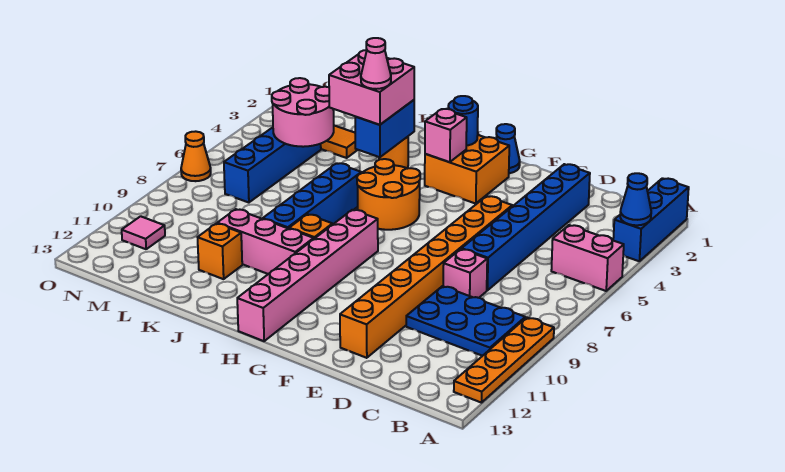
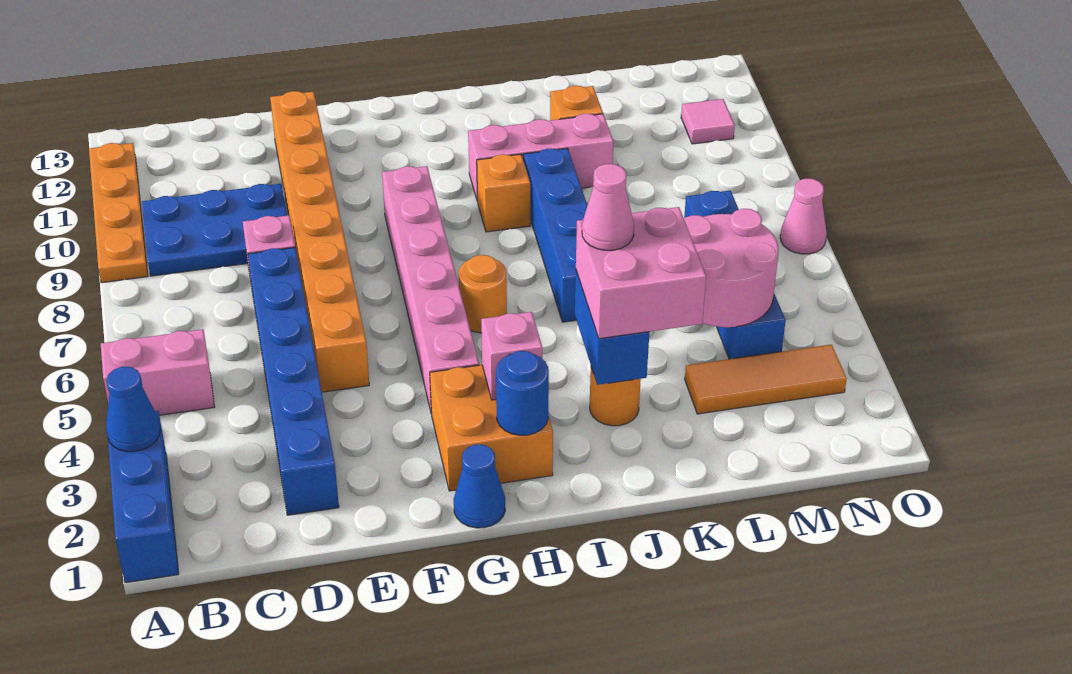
orange 2x2 round brick [357,159,420,230] -> orange 1x1 round brick [459,255,507,333]
pink 1x6 brick [237,210,378,341] -> pink 1x6 brick moved to [382,166,479,414]
orange 1x1 cone [181,131,211,181] -> pink 1x1 cone [780,179,827,254]

